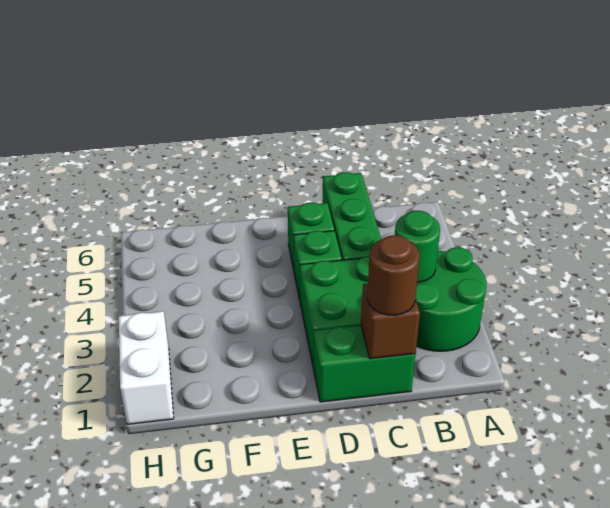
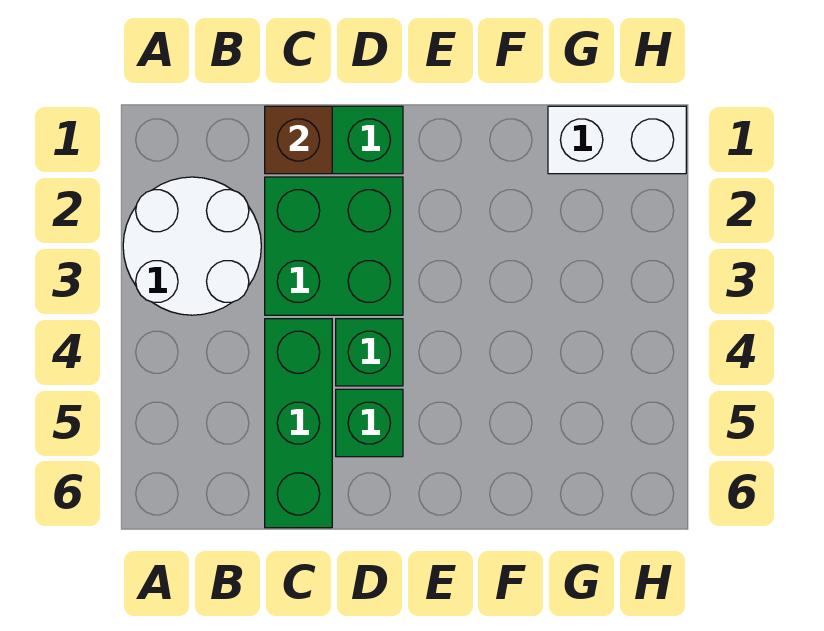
green 2x2 round brick [415,247,486,351] -> white 2x2 round brick [123,177,261,315]
green 1x1 round brick [395,211,440,283] -> none
brown 1x1 round brick [367,235,420,315] -> none
white 1x2 brick [118,311,174,424] -> white 1x2 brick turned to [548,106,686,174]

